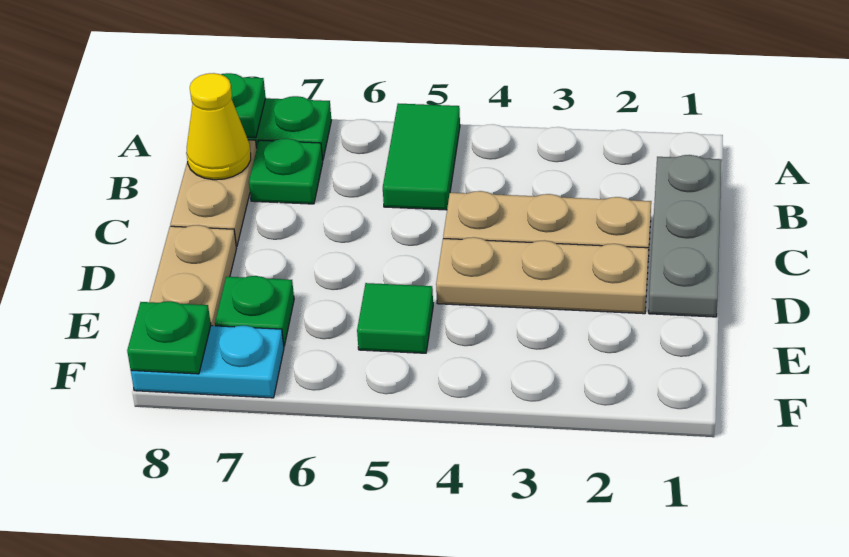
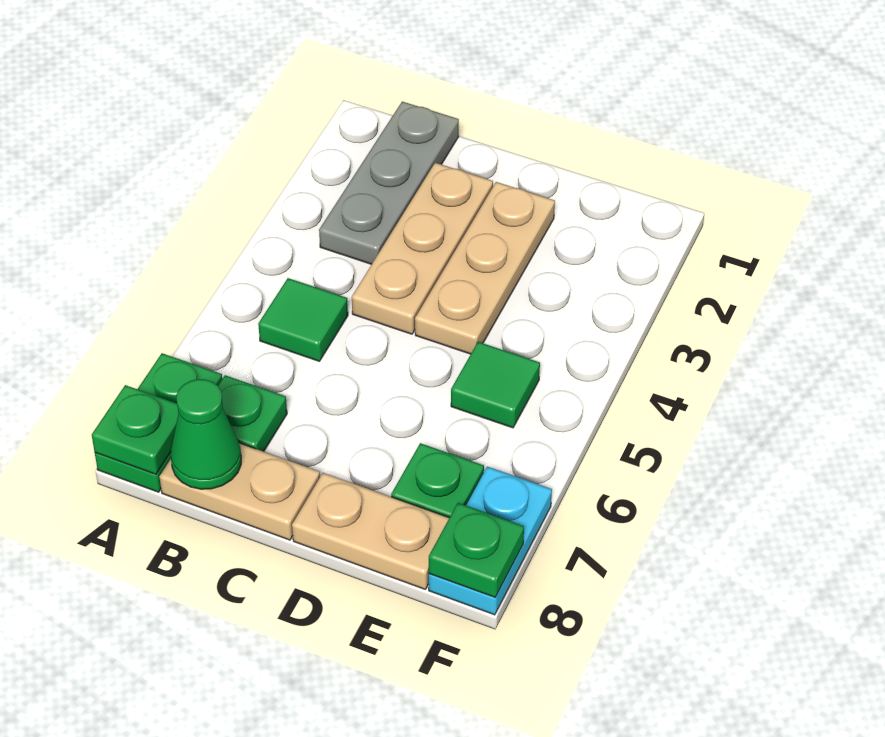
green 1x2 tile [383,104,460,210] -> green 1x1 tile [258,278,348,361]
grey 1x3 plate [649,155,722,317] -> grey 1x3 plate turned to [319,101,459,264]
yellow 1x1 cone [186,73,251,180] -> green 1x1 cone [171,379,241,489]

